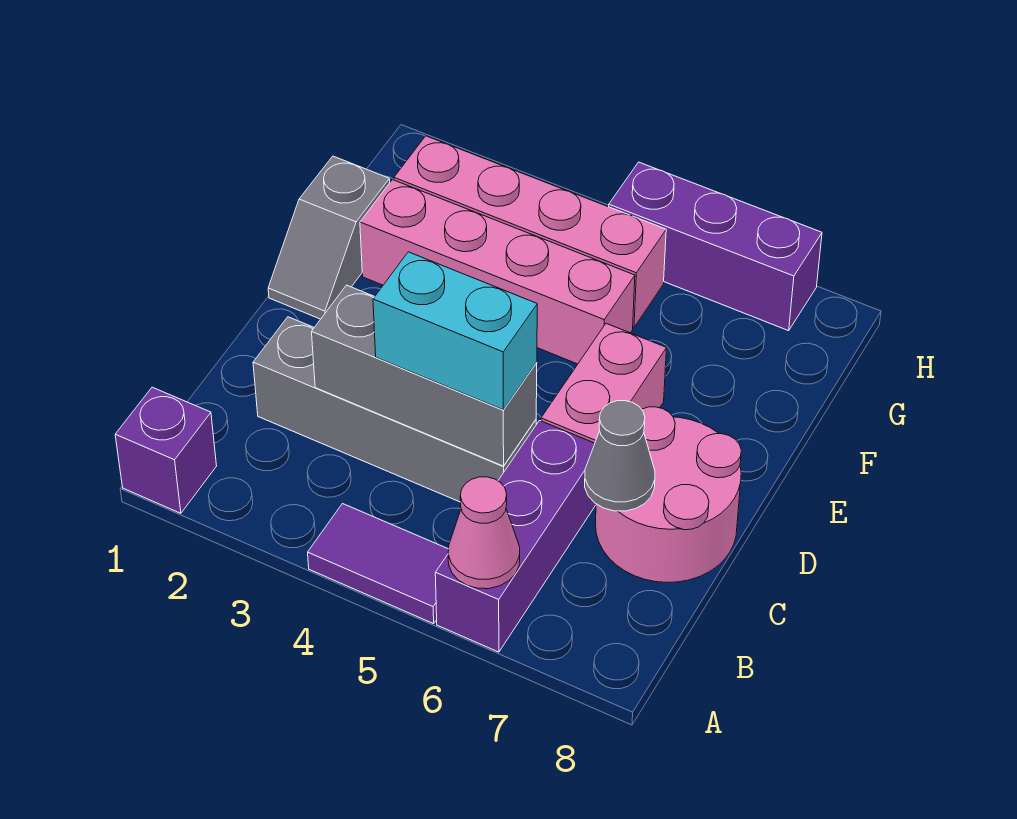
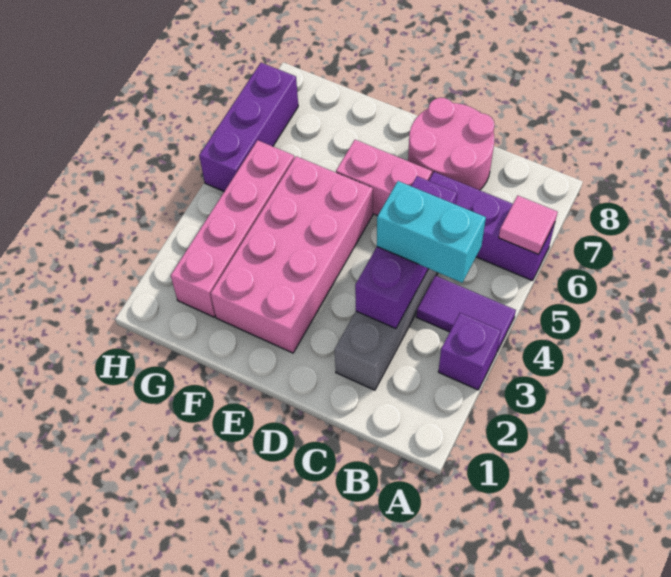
purple 1x1 brick [115,387,217,513] -> purple 1x1 brick moved to [438,313,501,390]
purple 1x2 tile [308,504,449,624] -> purple 1x2 tile turned to [416,276,516,351]
pink 1x1 cone [448,477,520,589] -> pink 1x1 tile [499,196,558,254]
grey 1x3 brick [312,285,537,466] -> purple 1x3 brick [355,176,457,329]
cyan 1x2 brick [373,252,537,410] -> cyan 1x2 brick turned to [377,181,486,283]
grey 1x1 cone [585,401,655,511] -> none
grey 1x2 slope [268,156,390,319] -> none
pink 1x4 brick [360,180,635,364] -> pink 2x4 brick [211,156,373,353]

